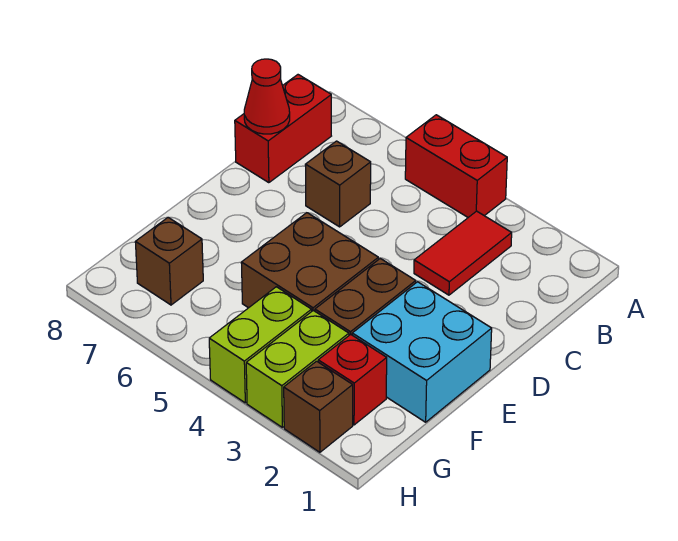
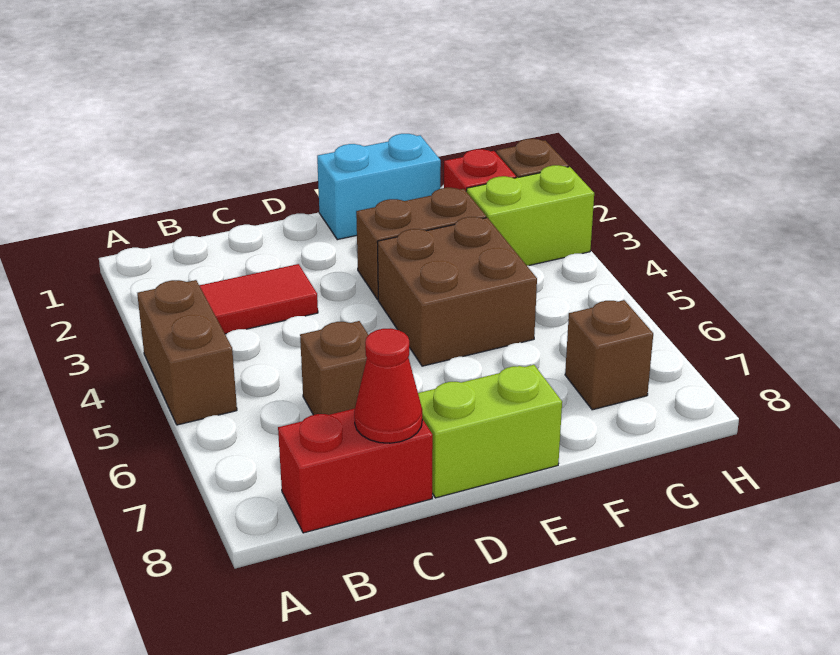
red 1x2 brick [405,115,507,217] -> brown 1x2 brick [137,280,237,425]
cyan 2x2 brick [352,282,492,422] -> cyan 1x2 brick [317,134,441,240]
lime 1x2 brick [209,287,312,403] -> lime 1x2 brick moved to [418,365,562,498]

